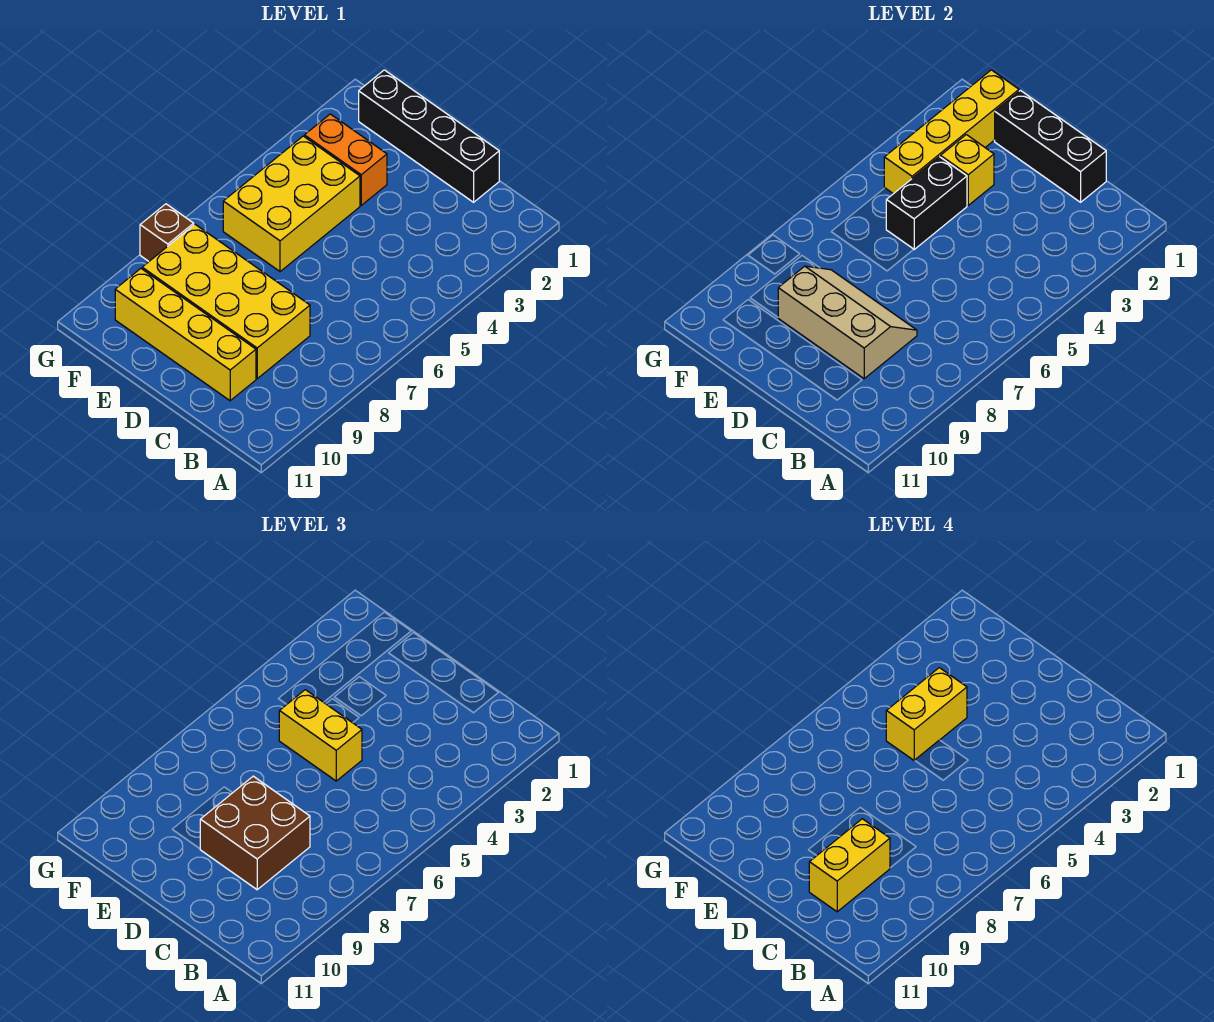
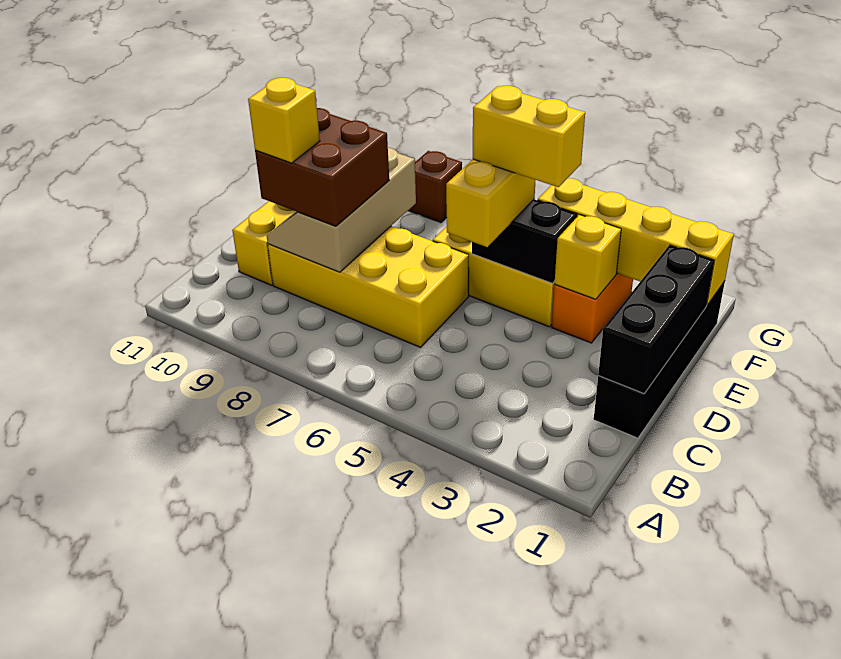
yellow 2x4 brick [142,224,310,379] -> yellow 2x4 brick turned to [268,226,469,347]
tan 2x3 slope [778,266,917,379] -> tan 2x3 slope turned to [267,148,416,272]
yellow 1x2 brick [809,819,890,912] -> yellow 1x1 brick [248,78,320,163]

